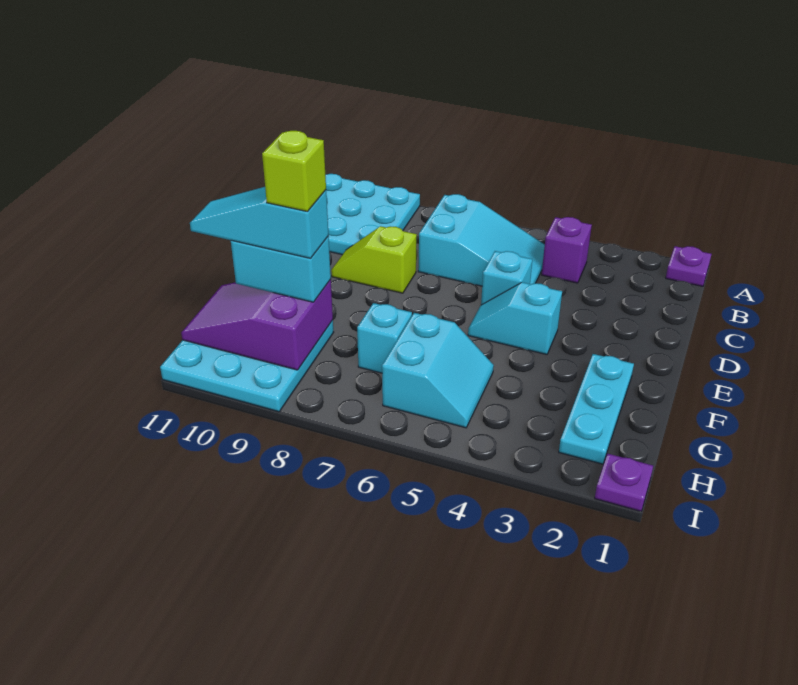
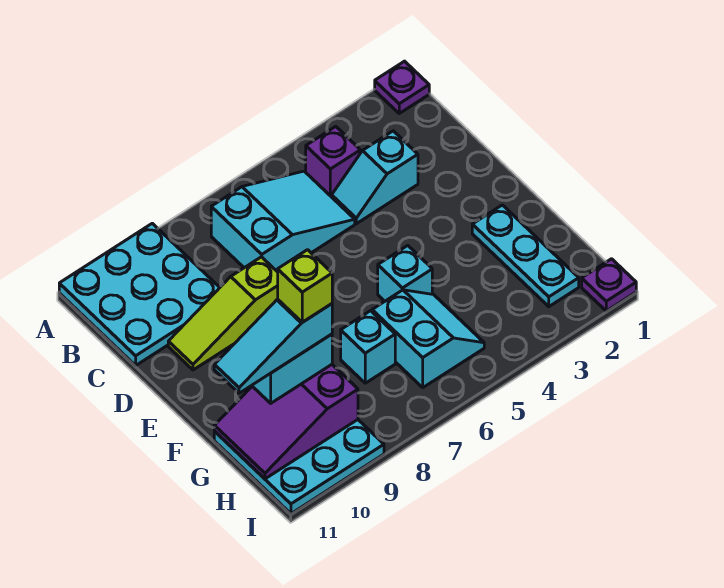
cyan 1x1 brick [481,251,532,305] -> cyan 1x1 brick moved to [378,246,432,301]
lime 1x2 slope [331,226,417,293] -> lime 1x3 slope [168,257,278,370]
cyan 1x2 slope [468,282,562,354] -> cyan 1x2 slope moved to [332,131,418,224]

